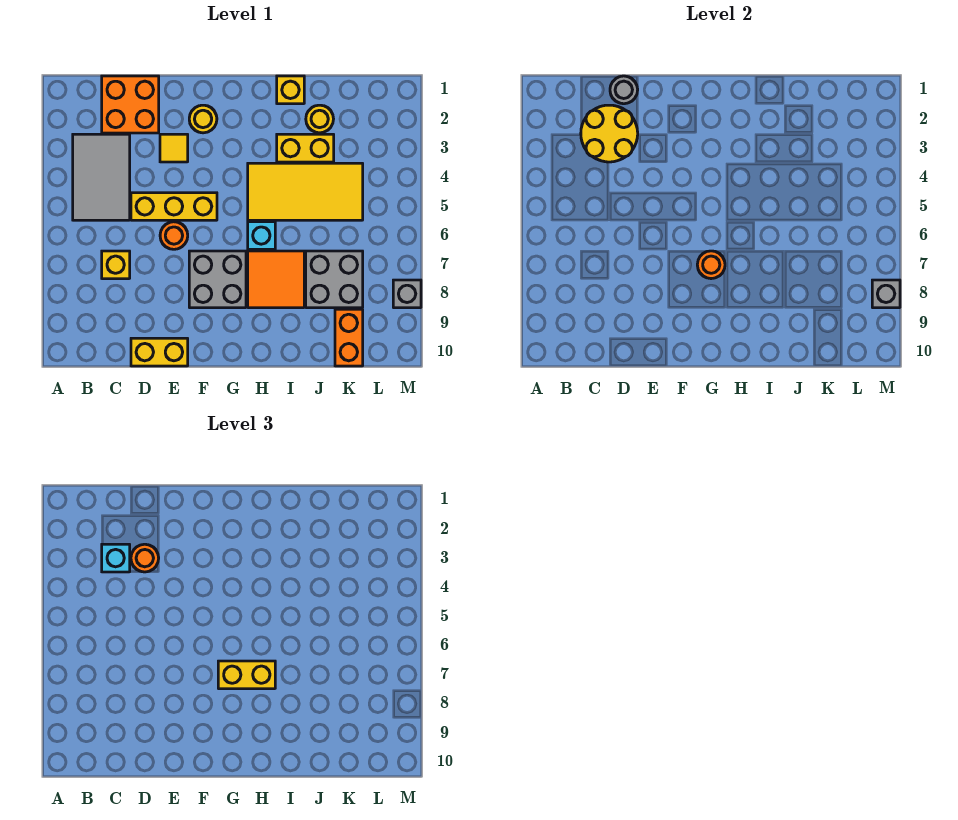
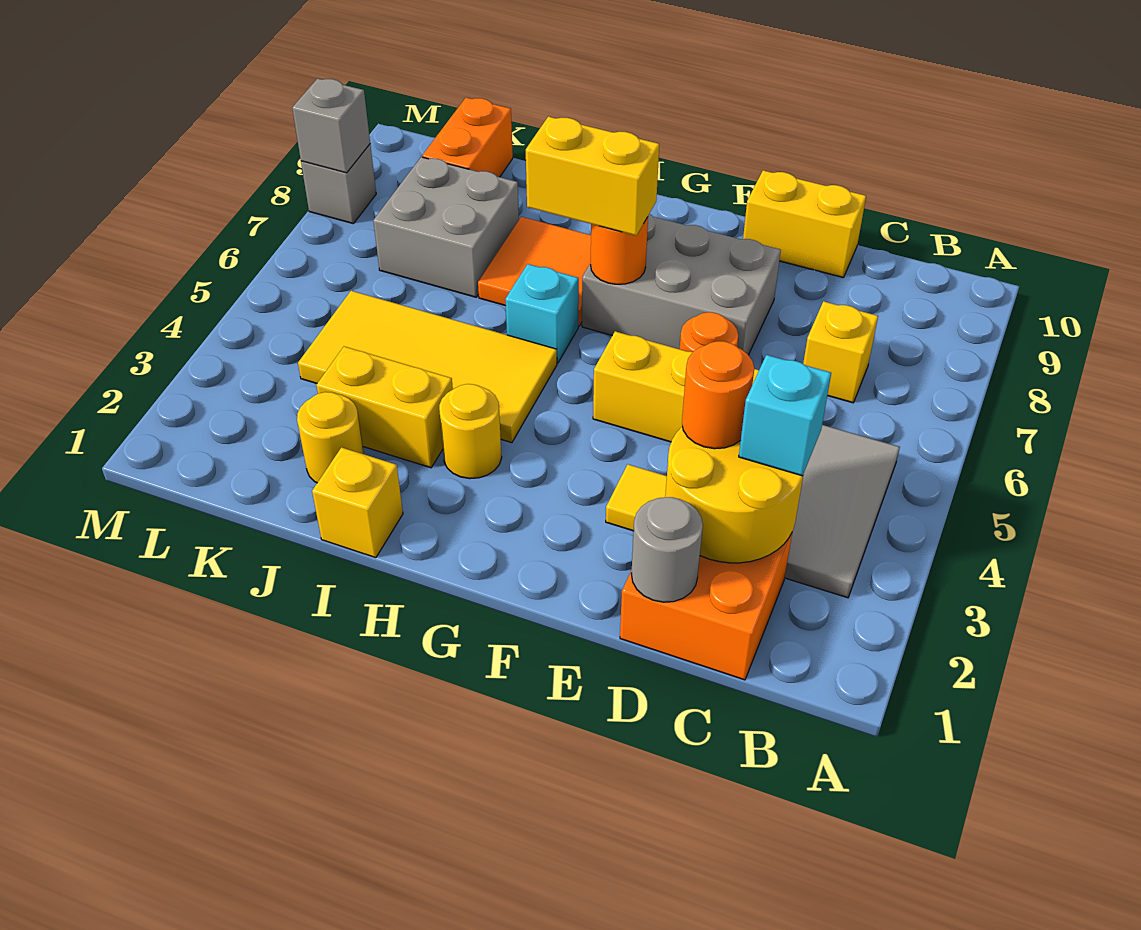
yellow 1x1 round brick [189,105,217,133] -> yellow 1x1 round brick moved to [439,384,502,479]
grey 2x2 brick [189,251,246,308] -> grey 2x3 brick [582,214,781,355]

